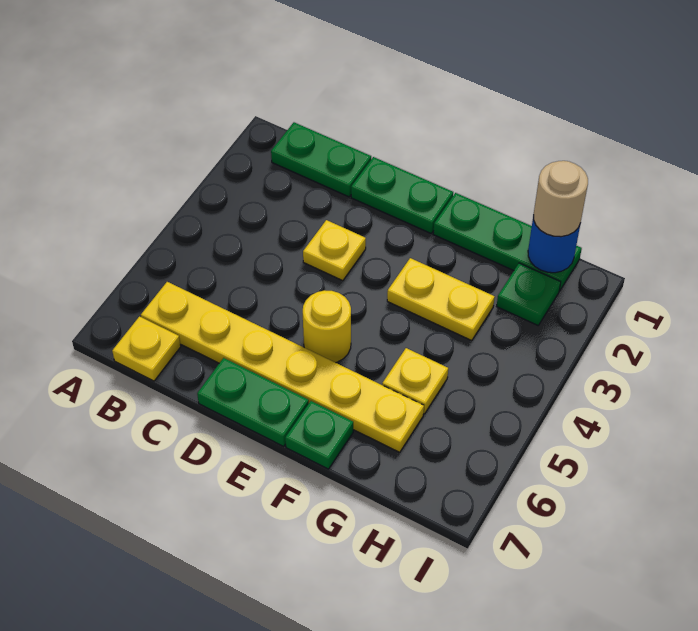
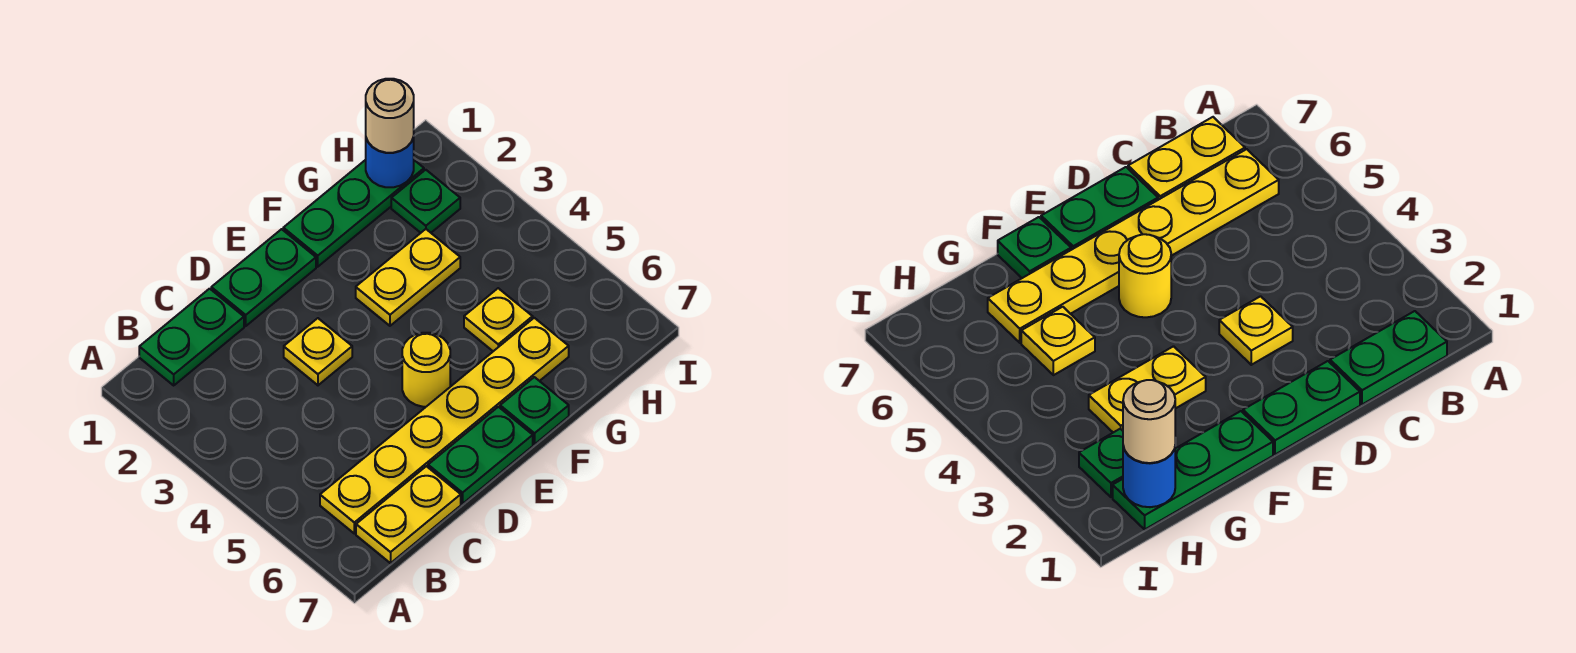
yellow 1x1 plate [112,317,181,381] -> yellow 1x2 plate [356,466,461,563]

